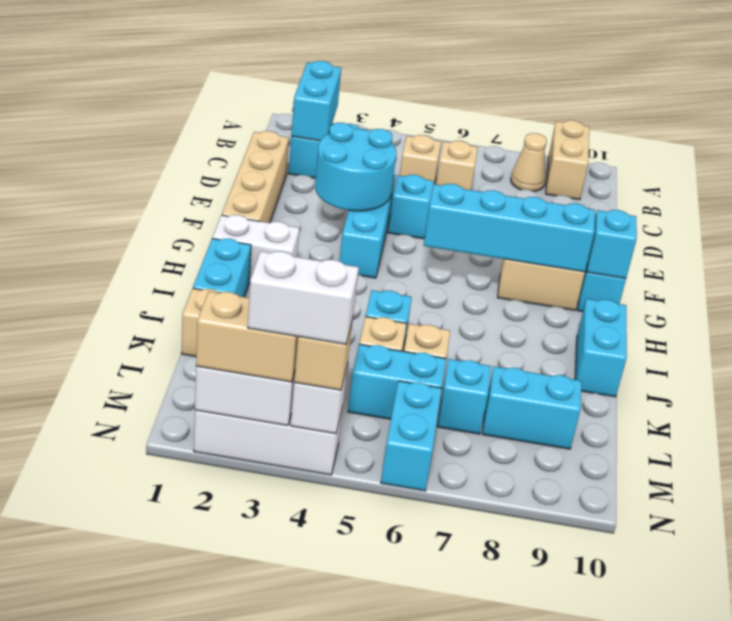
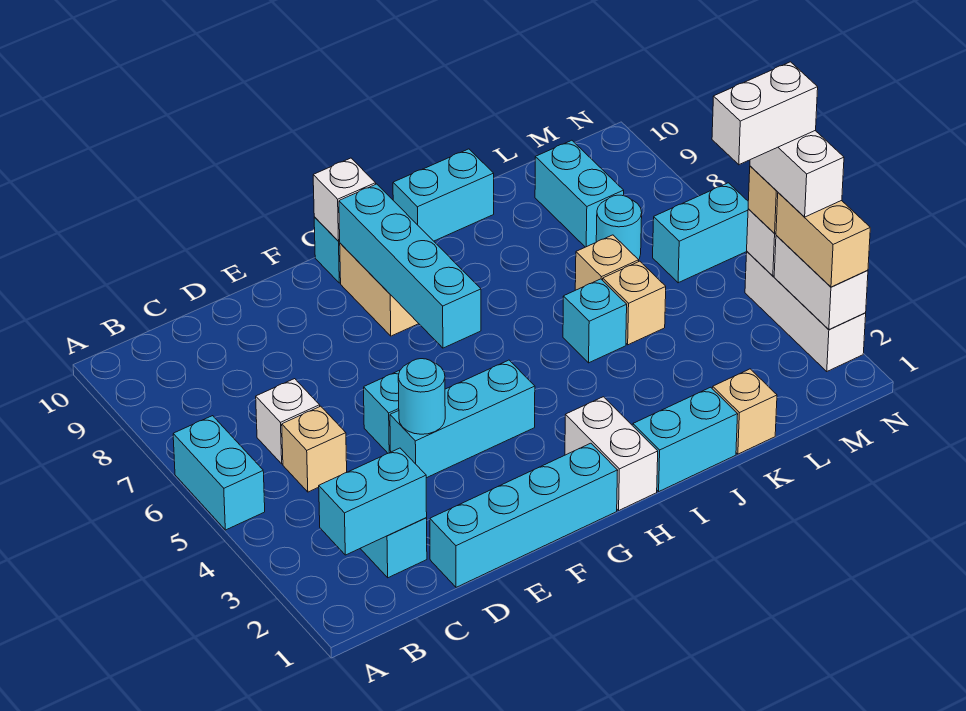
tan 1x2 brick [546,120,589,200] -> none
tan 1x1 cone [511,133,547,192] -> none
tan 1x1 brick [436,141,478,190] -> white 1x1 brick [256,379,320,464]
tan 1x4 brick [222,131,289,223] -> cyan 1x4 brick [430,443,618,587]
cyan 2x2 round brick [315,123,396,211] -> cyan 1x1 round brick [398,359,445,434]
cyan 1x1 brick [587,210,637,278] -> white 1x1 brick [313,158,376,241]
cyan 1x2 brick [348,344,446,419] -> cyan 1x2 brick moved to [173,416,265,530]
cyan 1x1 brick [437,359,491,434] -> cyan 1x1 round brick [596,195,642,260]
none -> white 1x2 brick [712,62,818,165]

